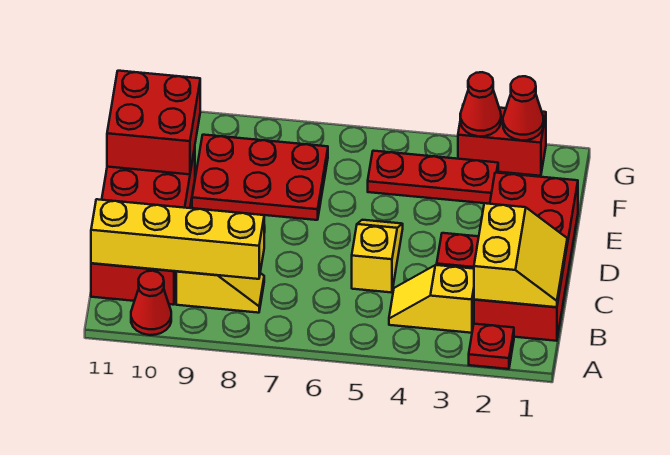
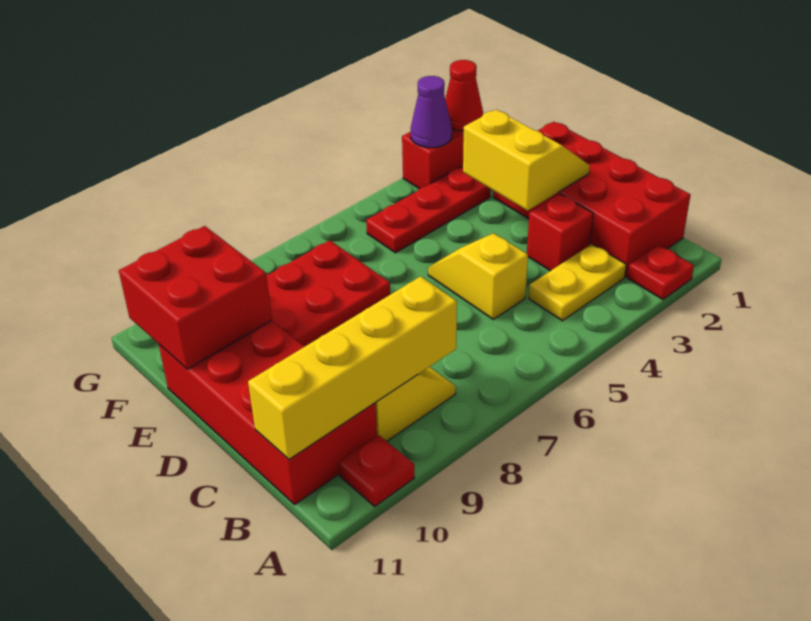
red 1x1 cone [131,271,171,335] -> red 1x1 plate [339,435,414,506]
yellow 2x2 slope [474,203,567,307] -> yellow 2x2 slope moved to [463,109,590,211]
yellow 1x2 slope [389,265,474,333] -> yellow 1x2 plate [529,244,626,321]
red 1x1 cone [460,72,501,136] -> purple 1x1 cone [411,76,452,148]

